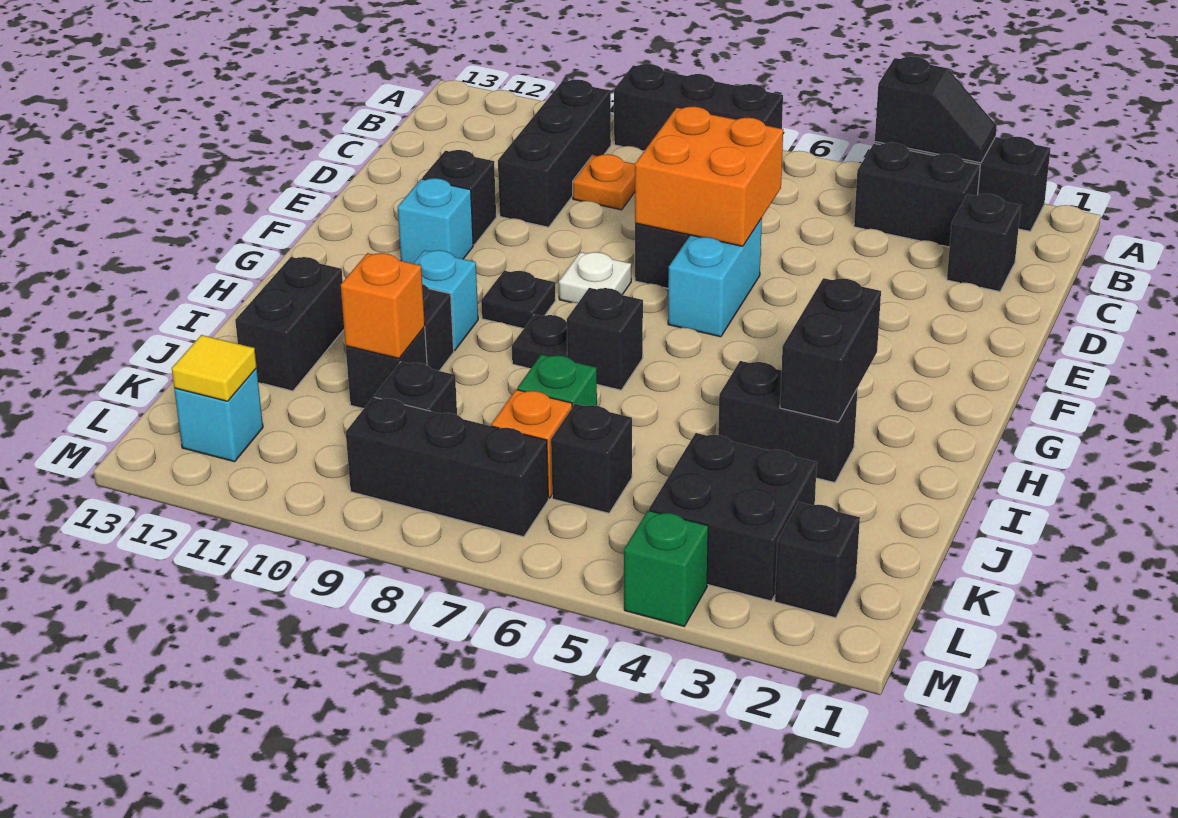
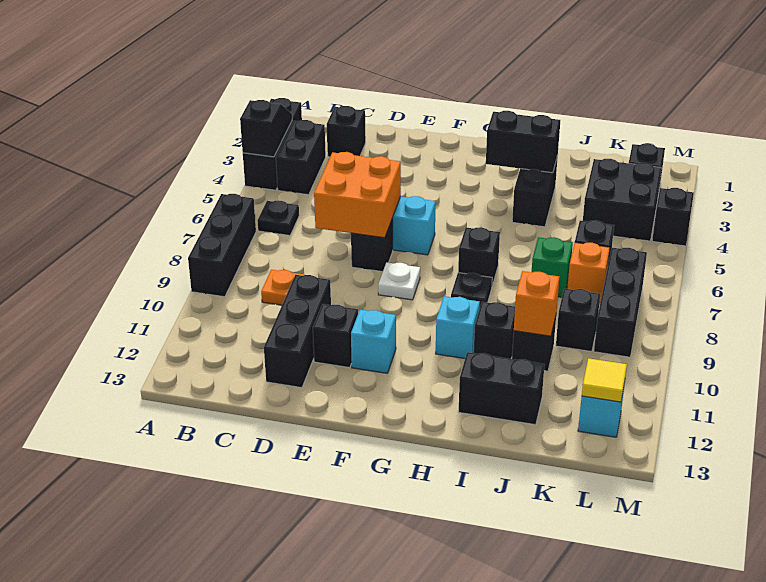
black 1x3 brick [498,80,611,227] -> black 1x3 brick turned to [264,275,331,388]
black 1x1 plate [481,271,556,329] -> black 1x1 plate moved to [257,201,299,235]
green 1x1 brick [624,510,708,626] -> black 1x1 brick [652,188,694,246]

